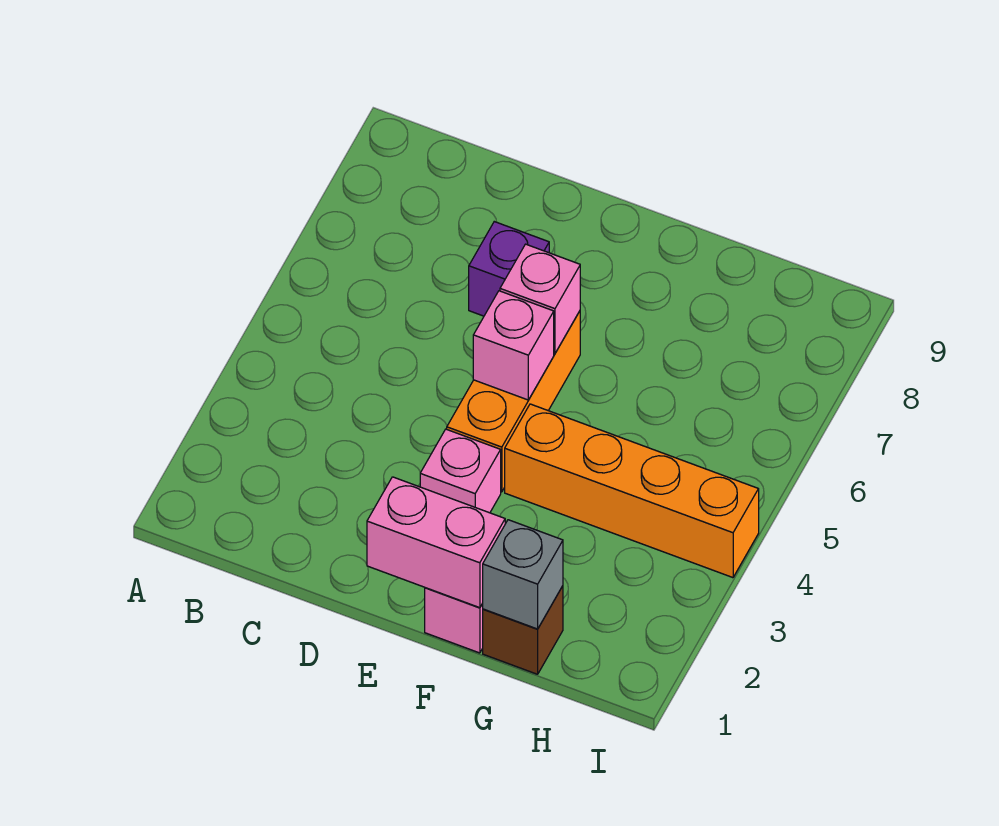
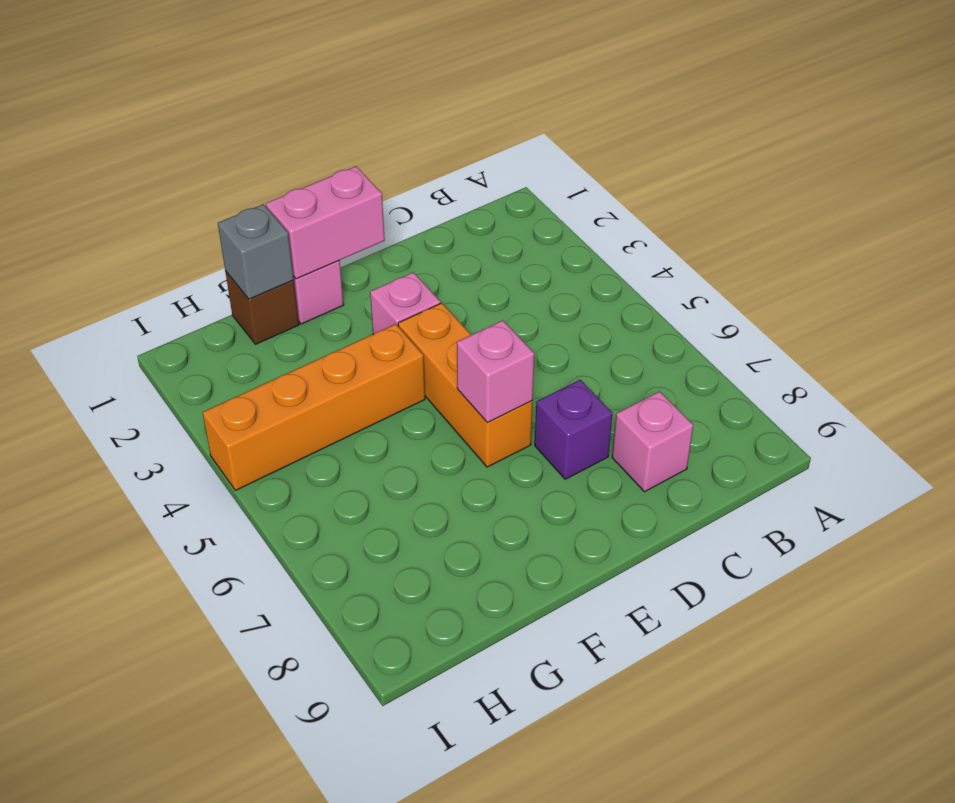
pink 1x1 brick [473,291,554,400] -> pink 1x1 brick moved to [612,391,693,492]

